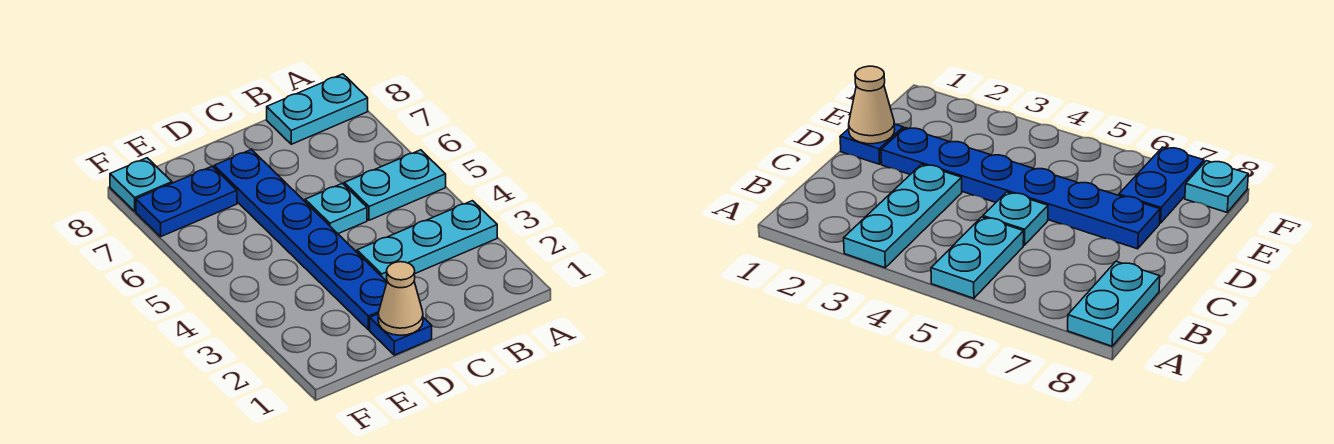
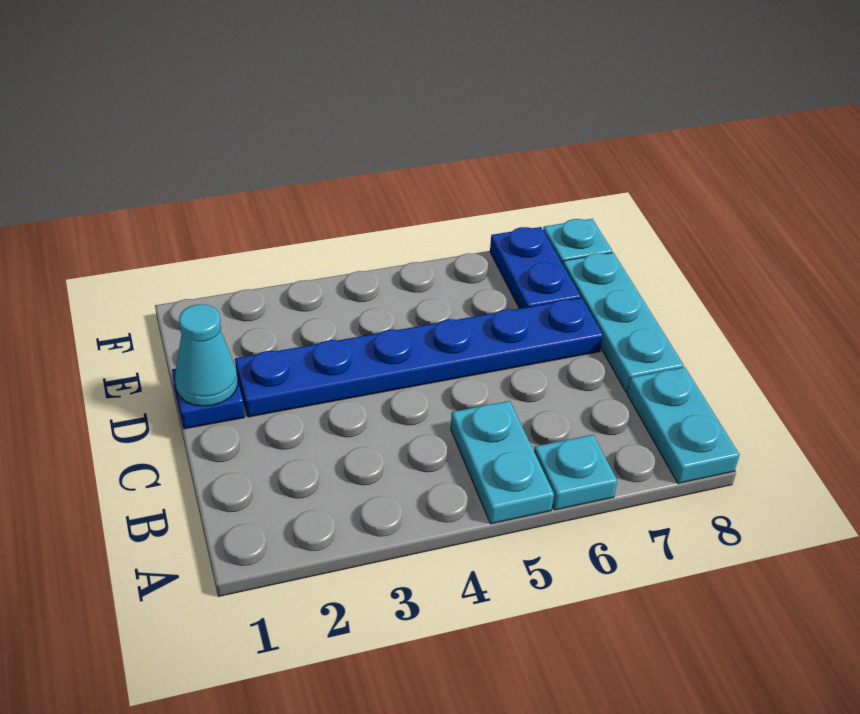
cyan 1x3 plate [357,201,497,281] -> cyan 1x3 plate moved to [563,253,684,392]
cyan 1x1 plate [305,183,367,234] -> cyan 1x1 plate moved to [534,435,617,510]
tan 1x1 cone [378,262,423,335] -> cyan 1x1 cone [175,304,238,406]

